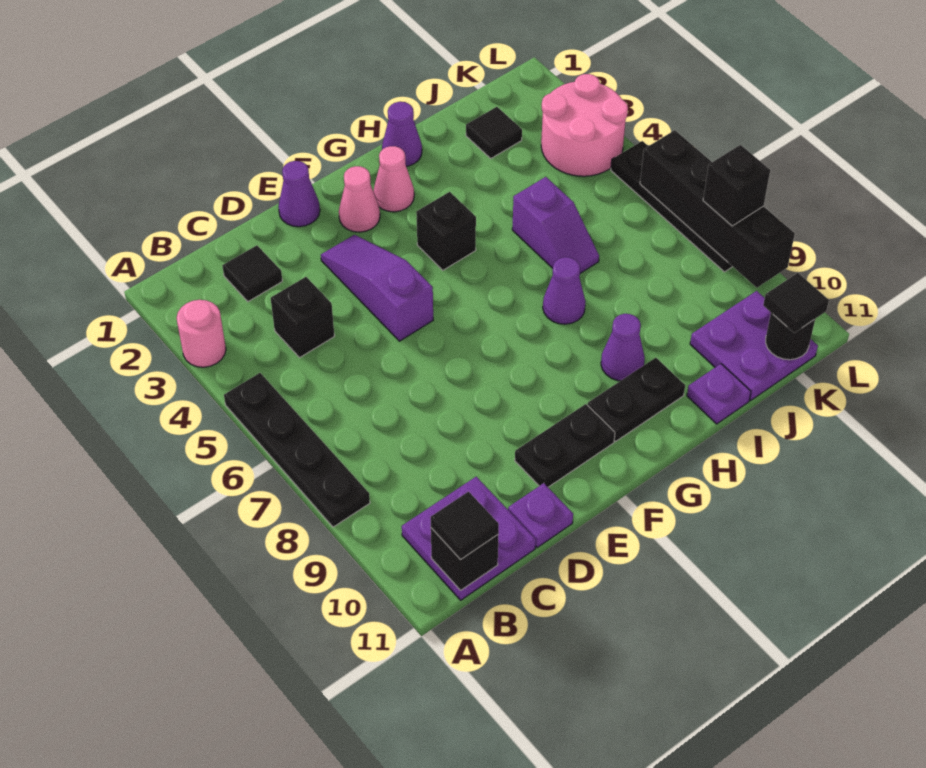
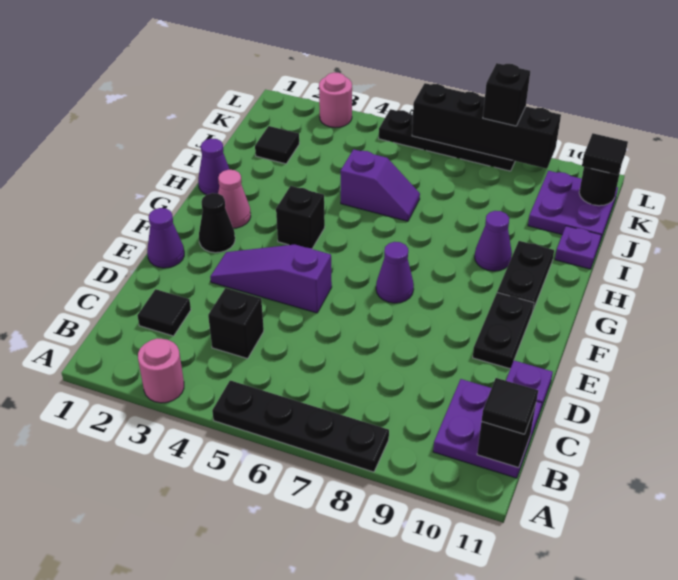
pink 1x1 cone [339,166,380,232] -> black 1x1 cone [199,193,235,253]
purple 1x1 cone [543,257,586,324] -> purple 1x1 cone moved to [376,242,414,303]
pink 2x2 round brick [541,74,628,176] -> pink 1x1 round brick [319,72,352,128]

